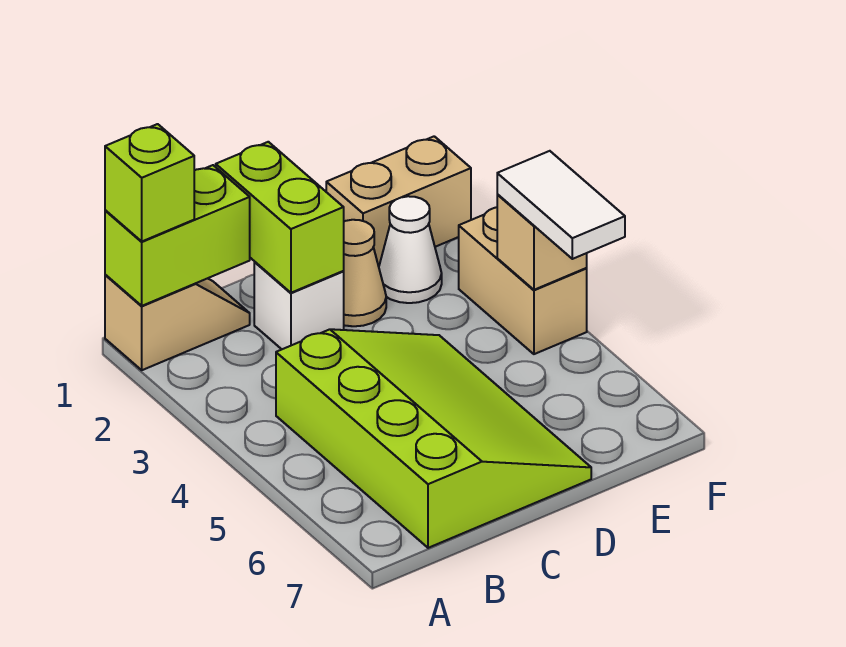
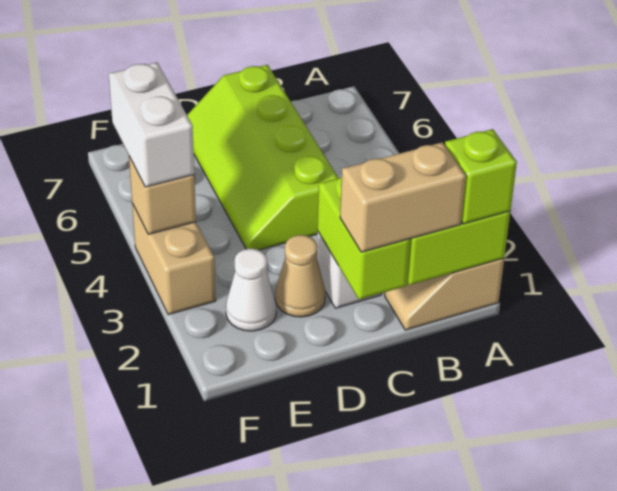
lime 3x4 slope [276,329,591,548] -> lime 2x4 slope [187,65,338,250]
tan 1x2 brick [326,136,471,266] -> tan 1x2 brick moved to [340,142,466,252]
white 1x2 tile [497,151,625,259] -> white 1x2 brick [109,62,194,187]

